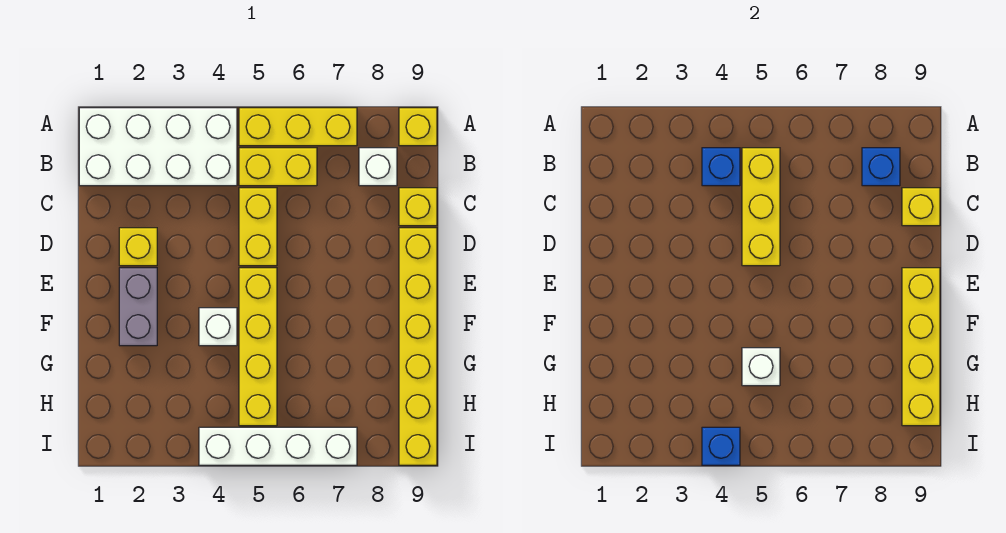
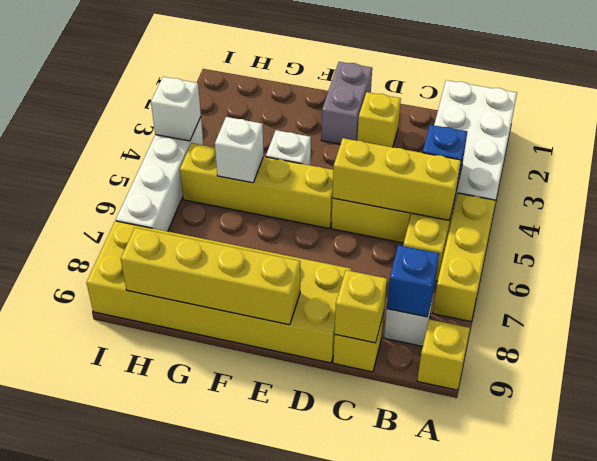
yellow 1x6 brick [399,228,437,465] -> yellow 2x6 brick [86,221,351,363]
grey 1x2 brick [119,268,157,346] -> grey 1x2 brick turned to [321,62,372,144]
blue 1x1 brick [702,427,740,465] -> white 1x1 brick [151,77,201,141]

